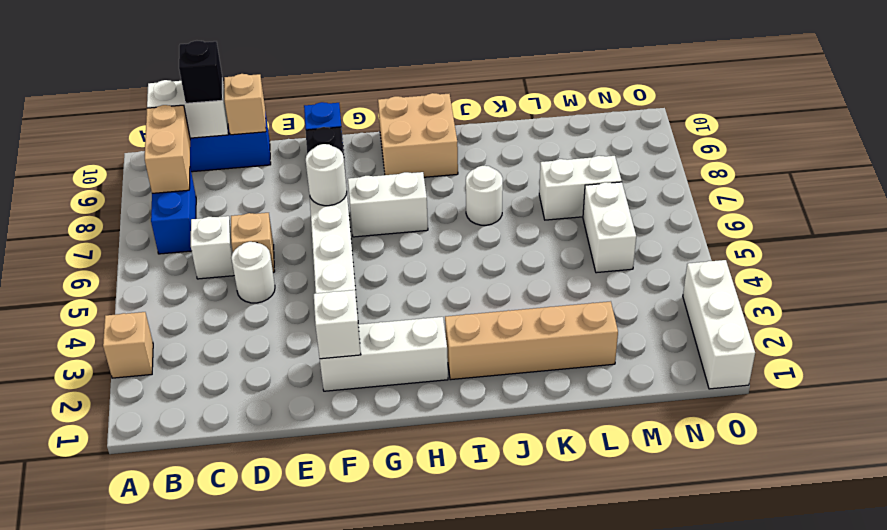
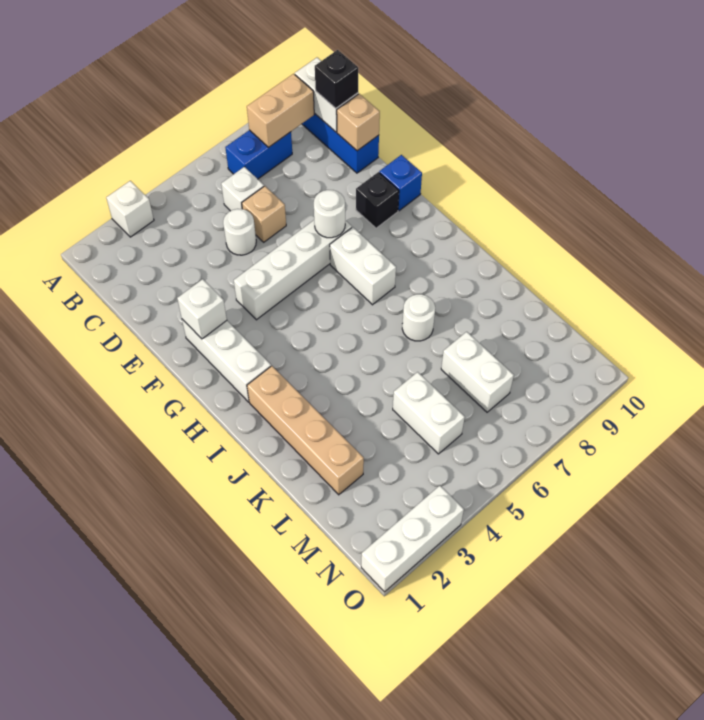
tan 1x1 brick [103,312,153,378] -> white 1x1 brick [106,181,154,237]
tan 2x2 brick [378,93,458,177] -> none
white 1x2 brick [583,182,636,273] -> white 1x2 brick turned to [393,372,465,454]

